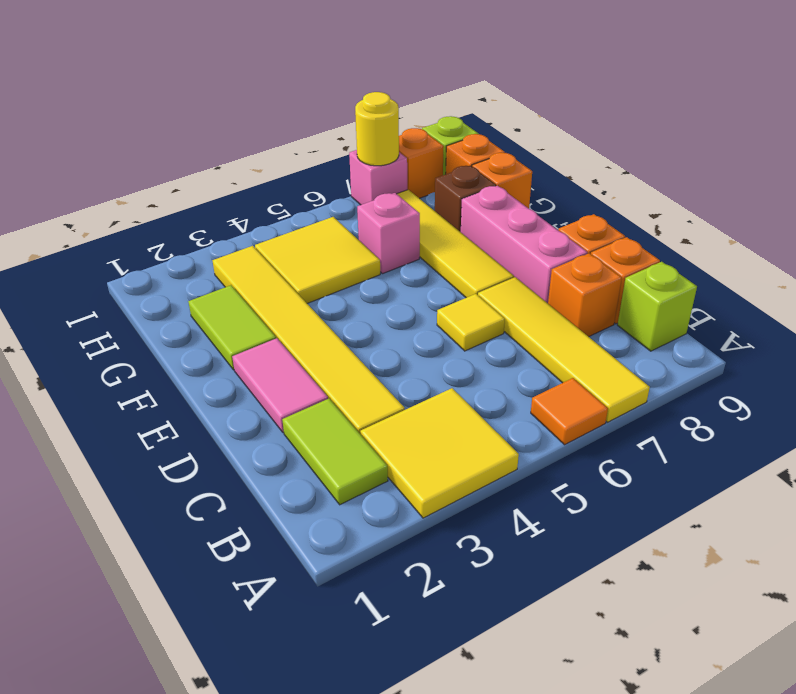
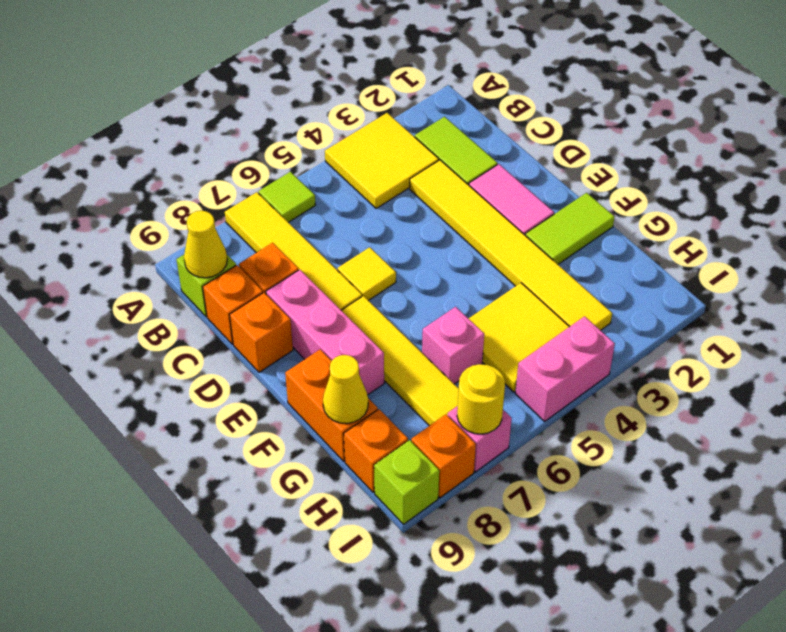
orange 1x1 tile [531,378,608,445] -> lime 1x1 tile [259,172,316,222]
none -> yellow 1x1 cone [184,211,227,278]
lime 1x2 tile [188,285,276,370] -> lime 1x2 tile turned to [525,193,614,264]
brown 1x1 brick [435,166,496,232] -> none
orange 1x1 brick [472,153,532,209] -> orange 1x2 brick [285,349,378,461]
none -> yellow 1x1 cone [323,355,368,424]
none -> pink 1x2 brick [515,316,615,421]

